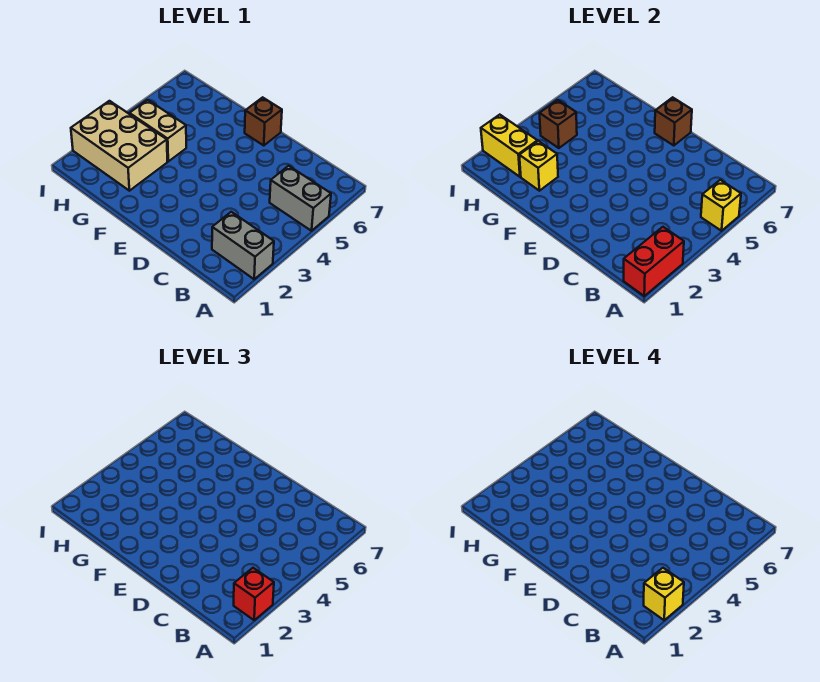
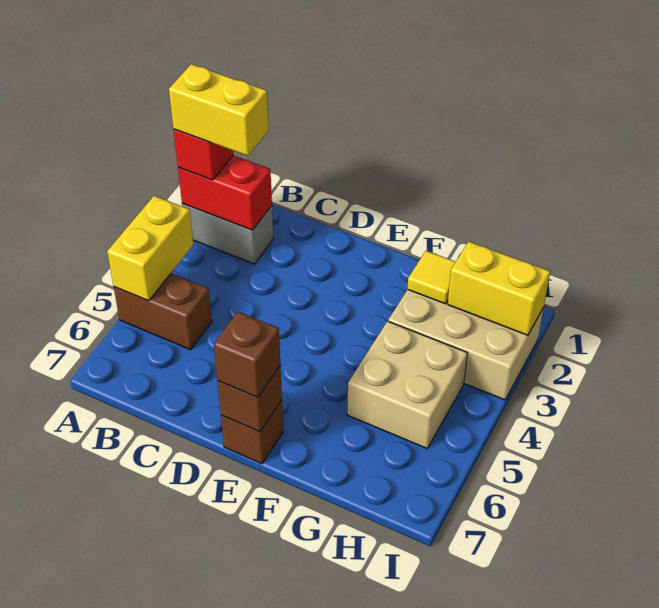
red 1x2 brick [624,227,684,296] -> red 1x2 brick turned to [178,155,272,230]
yellow 1x1 brick [644,568,684,620] -> yellow 1x2 brick [169,64,269,156]
grey 1x2 brick [270,166,331,231] -> brown 1x2 brick [114,274,212,350]
yellow 1x1 brick [701,180,741,231] -> yellow 1x2 brick [107,196,193,301]
yellow 1x1 brick [519,141,558,191] -> yellow 1x1 tile [407,251,455,304]
tan 1x2 brick [130,100,186,161] -> tan 2x2 brick [347,321,467,448]
brown 1x1 brick [540,100,577,148] -> brown 1x1 brick moved to [214,312,280,397]

